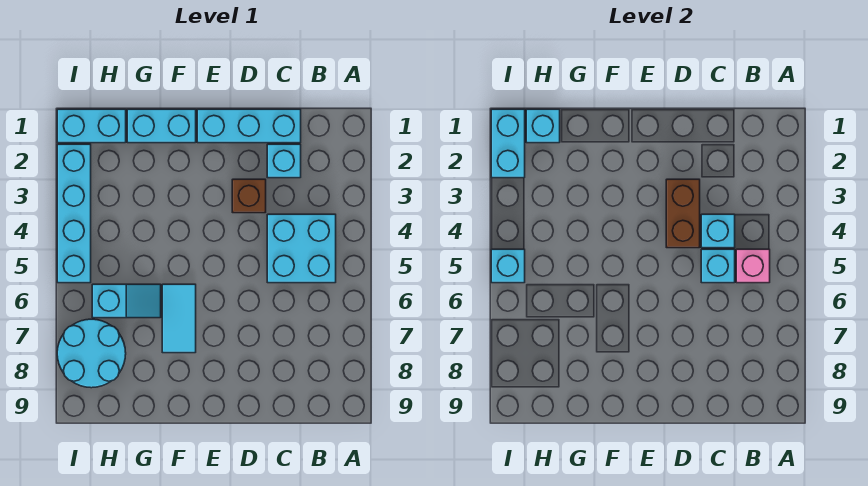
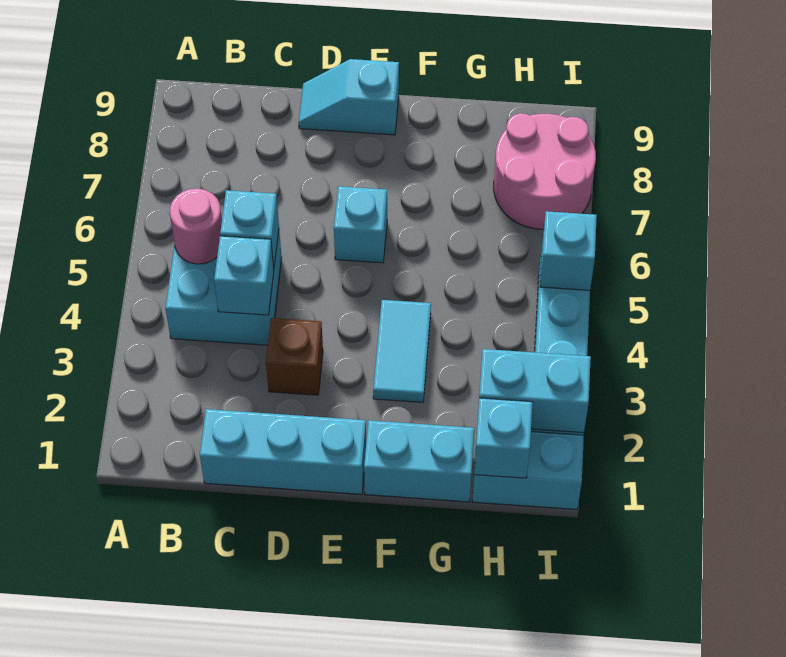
pink 1x1 brick [736,249,770,283] -> pink 1x1 round brick [170,188,222,264]
cyan 1x1 brick [267,144,301,178] -> cyan 1x1 brick moved to [334,186,387,263]
brown 1x2 brick [666,179,700,248] -> none
cyan 1x2 tile [162,284,196,353] -> cyan 1x2 tile moved to [373,300,431,402]
cyan 1x2 slope [92,284,161,318] -> cyan 1x2 slope moved to [299,59,399,135]
cyan 2x2 round brick [57,319,126,388] -> pink 2x2 round brick [494,113,596,229]
cyan 1x2 brick [491,109,525,178] -> cyan 1x2 brick turned to [479,349,591,433]

